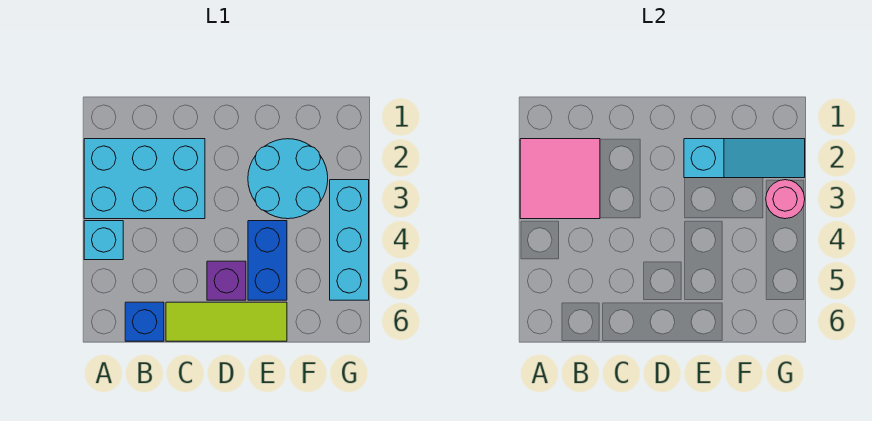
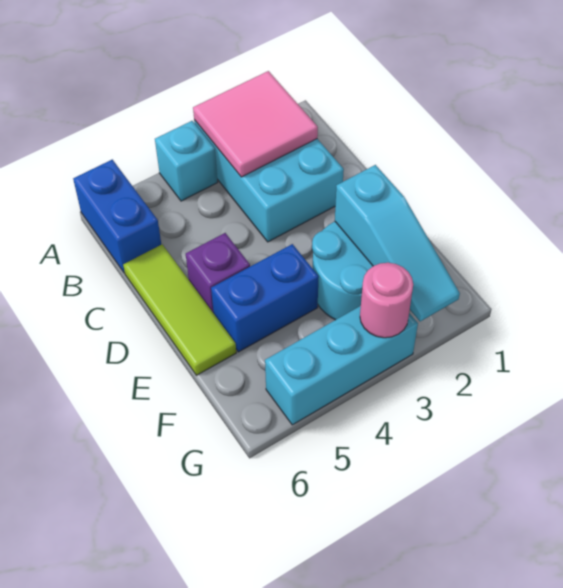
blue 1x1 brick [125,302,164,341] -> blue 1x2 brick [73,160,161,273]

